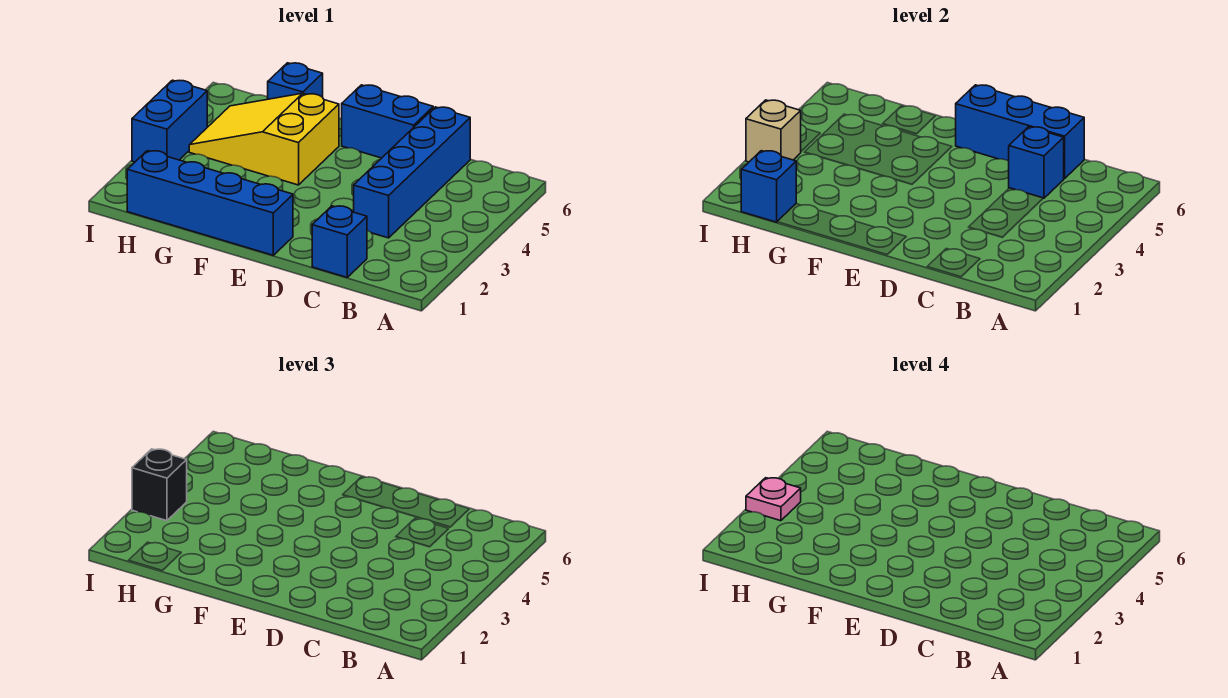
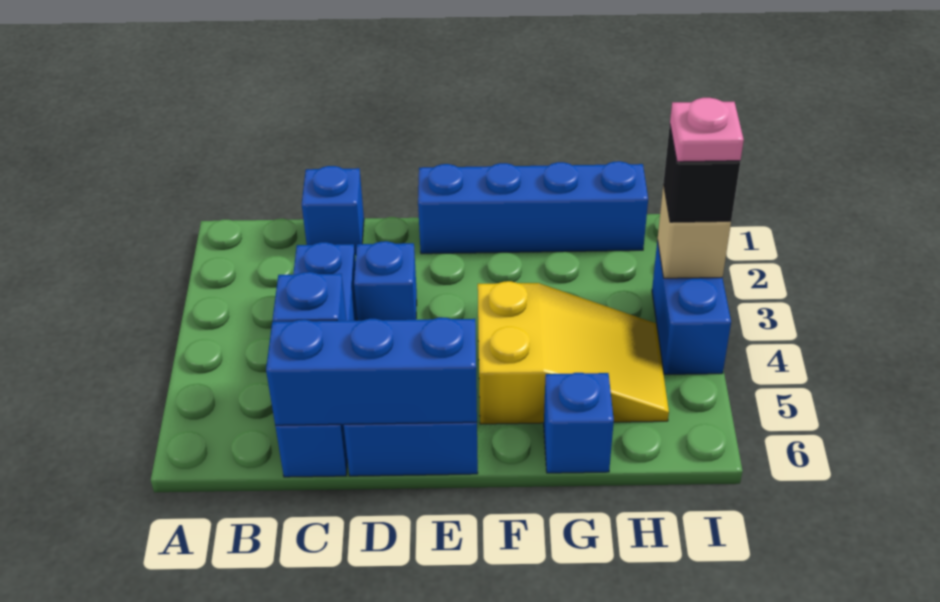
blue 1x1 brick [741,151,796,222] -> blue 1x1 brick moved to [354,241,417,321]

